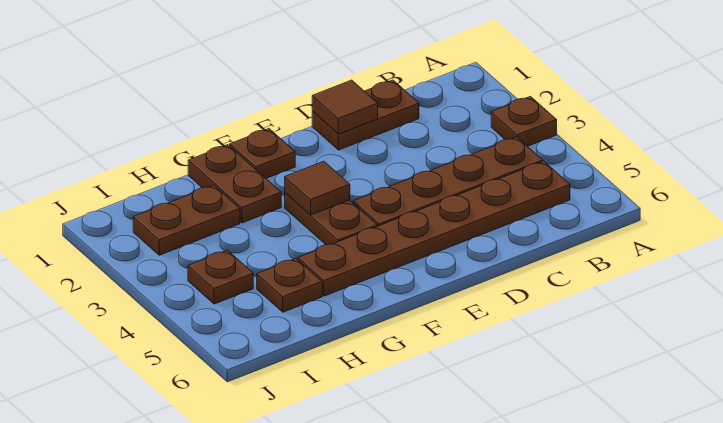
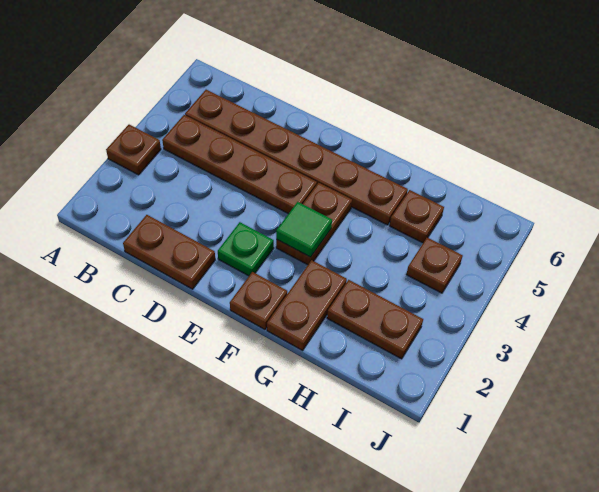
brown 1x1 tile [312,80,378,134] -> none
none -> green 1x1 plate [218,222,274,276]
brown 1x1 tile [285,161,350,215] -> green 1x1 tile [276,202,332,257]

